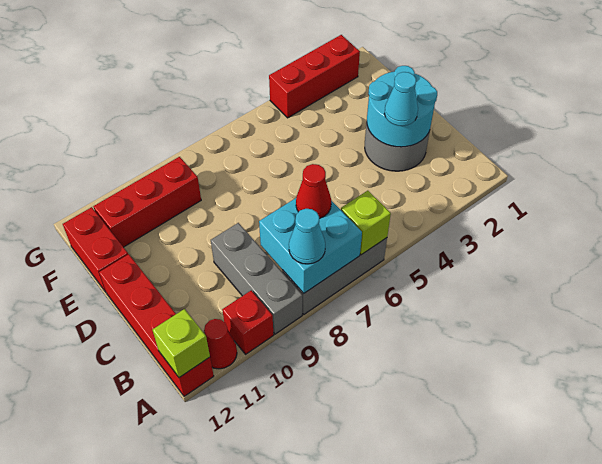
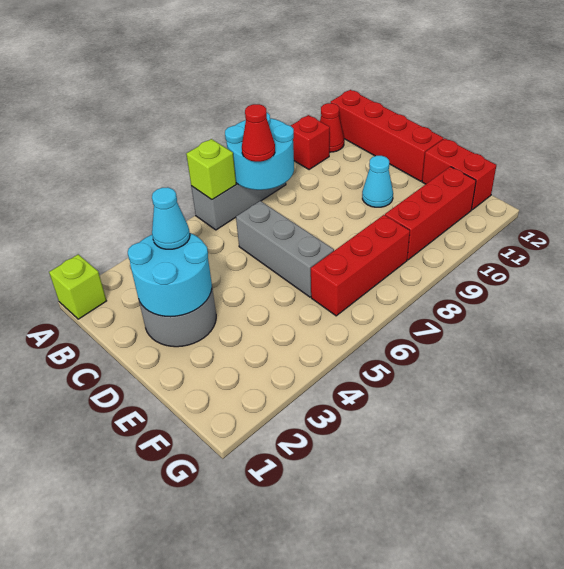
cyan 2x2 brick [259,198,362,293] -> cyan 2x2 round brick [225,113,294,190]
cyan 1x1 cone [289,209,325,264] -> cyan 1x1 cone moved to [362,156,393,207]
grey 1x3 brick [211,223,302,334] -> grey 1x3 brick moved to [236,201,334,297]
lime 1x1 brick [152,309,210,378] -> lime 1x1 brick moved to [49,254,106,319]
red 1x3 brick [269,35,360,118] -> red 1x3 brick moved to [311,215,410,316]

